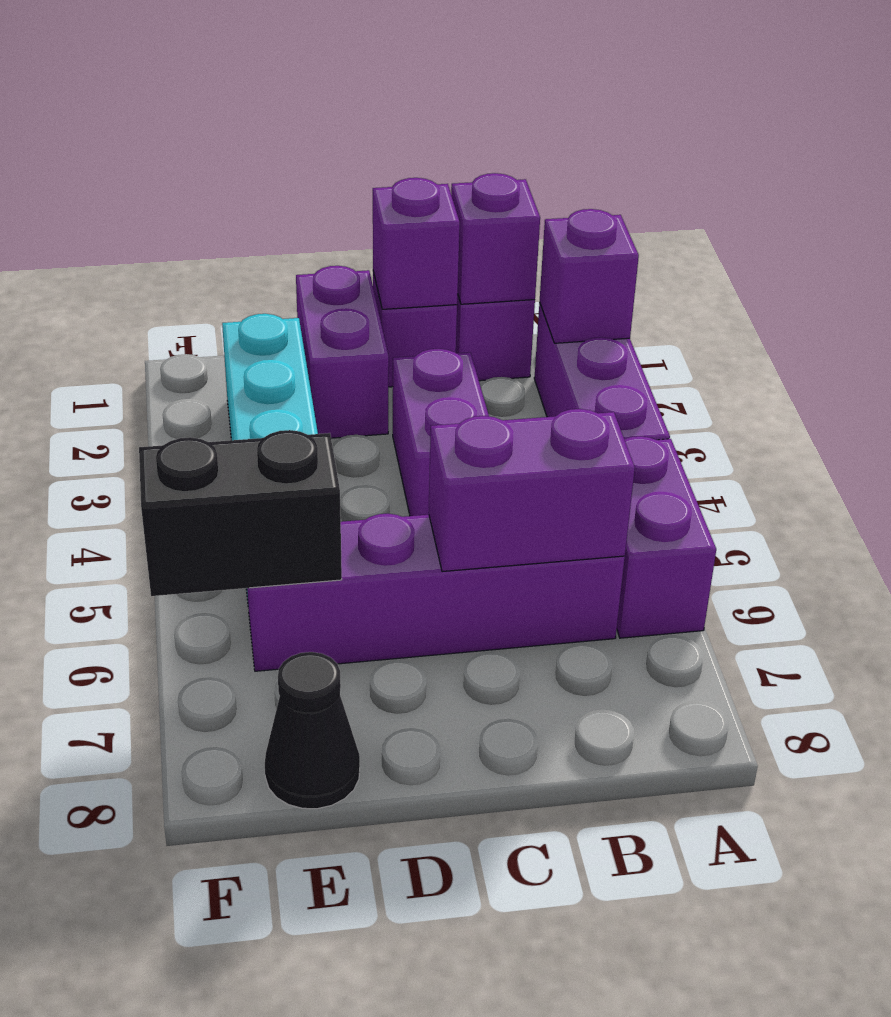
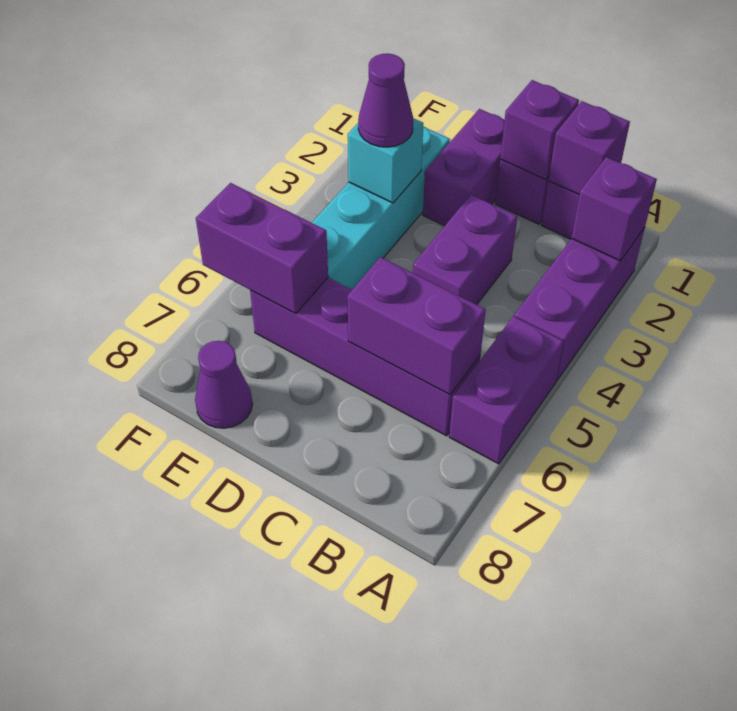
none -> cyan 1x1 brick [348,118,423,203]
none -> purple 1x1 cone [358,53,413,147]
black 1x2 brick [139,430,342,596] -> purple 1x2 brick [196,183,328,314]
black 1x1 cone [265,652,360,809] -> purple 1x1 cone [195,341,253,428]

